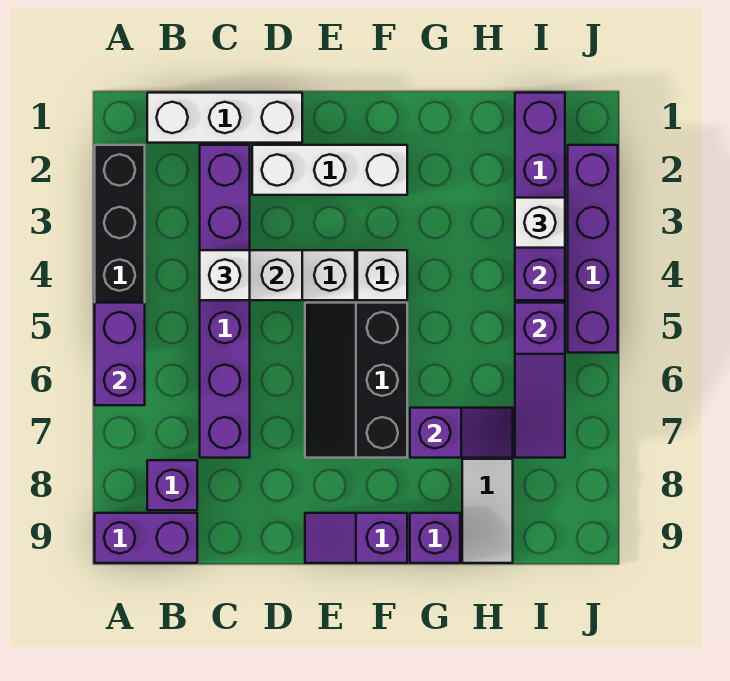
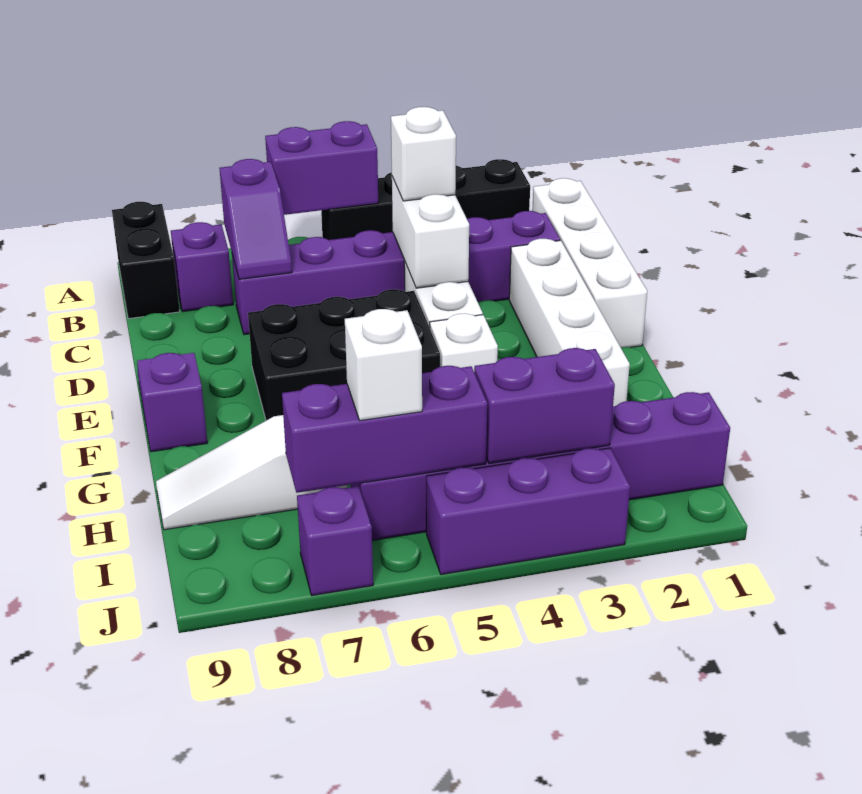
purple 1x2 brick [95,513,197,563] -> black 1x2 brick [112,202,180,319]
white 1x3 brick [147,93,302,143] -> white 1x4 brick [532,178,647,347]
white 1x3 brick [252,145,407,195] -> white 1x4 brick [509,239,630,406]
black 2x3 slope [305,303,407,458] -> black 2x3 brick [248,289,440,420]
purple 1x2 slope [410,408,513,458] -> purple 1x2 slope moved to [220,159,292,279]
purple 1x1 brick [410,513,460,563] -> purple 1x1 brick moved to [297,486,373,596]
white 1x1 brick [515,198,565,248] -> white 1x1 brick moved to [345,309,422,421]
purple 1x3 slope [515,303,565,458] -> purple 1x3 brick [282,366,487,493]
purple 1x4 brick [568,145,618,353] -> purple 1x3 brick [426,448,630,575]

